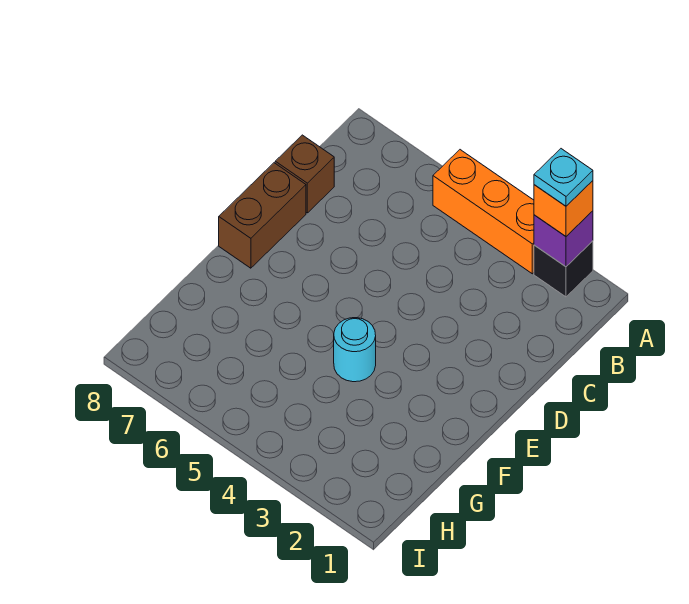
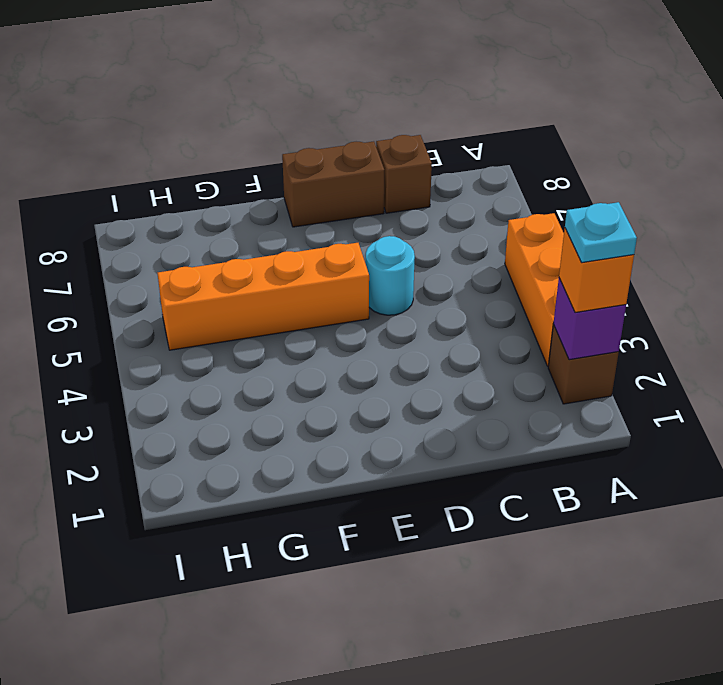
black 1x1 brick [534,241,593,297] -> brown 1x1 brick [548,325,619,404]
none -> orange 1x4 brick [158,243,369,350]
cyan 1x1 round brick [334,318,376,382] -> cyan 1x1 round brick moved to [366,236,415,315]

